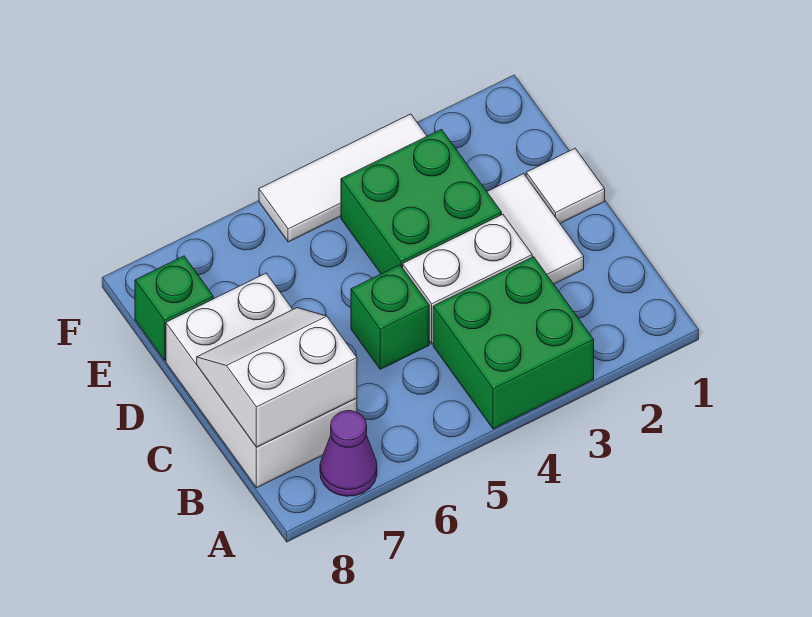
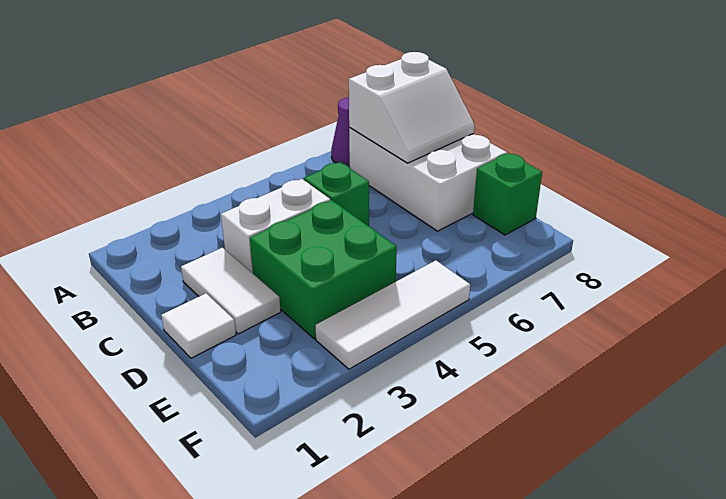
green 2x2 brick [433,257,594,429] -> none

